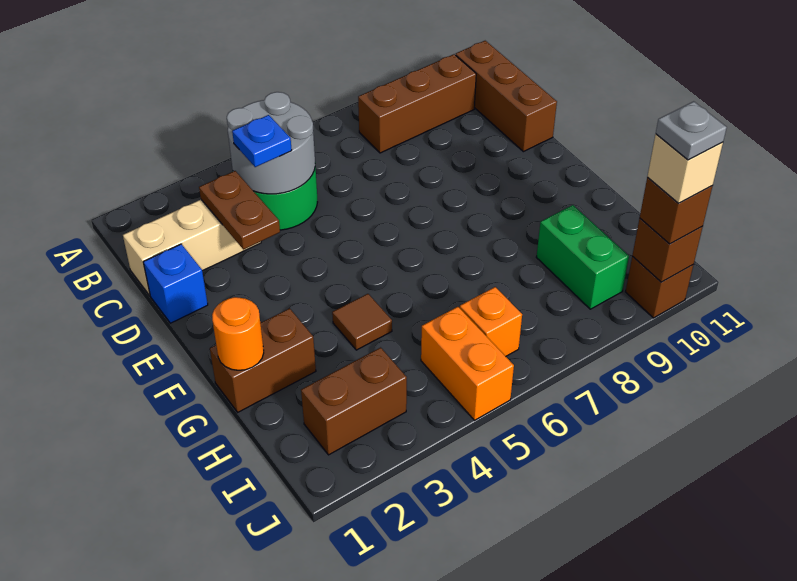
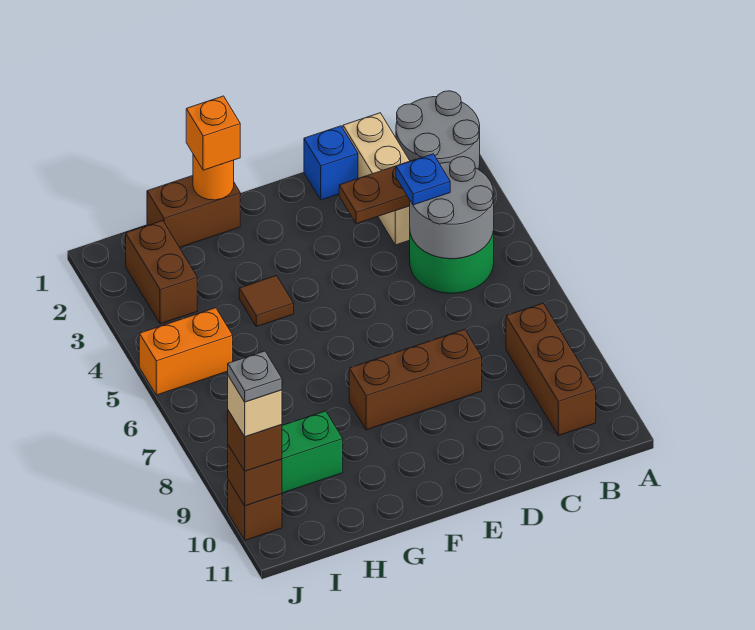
none -> grey 2x2 round brick [396,91,480,169]
brown 1x3 brick [456,41,557,152] -> brown 1x3 brick moved to [349,329,482,430]
brown 1x2 brick [210,308,316,412] -> brown 1x2 brick turned to [147,176,240,247]
orange 1x1 brick [460,287,522,356] -> orange 1x1 brick moved to [186,96,240,170]

